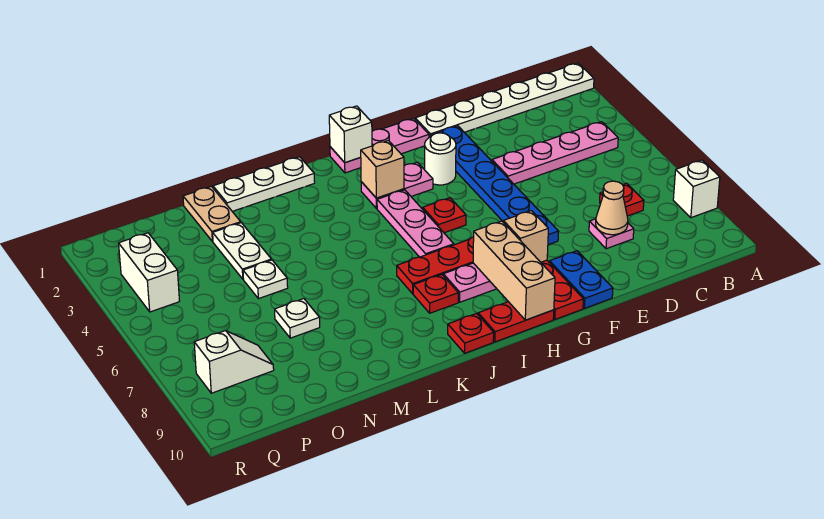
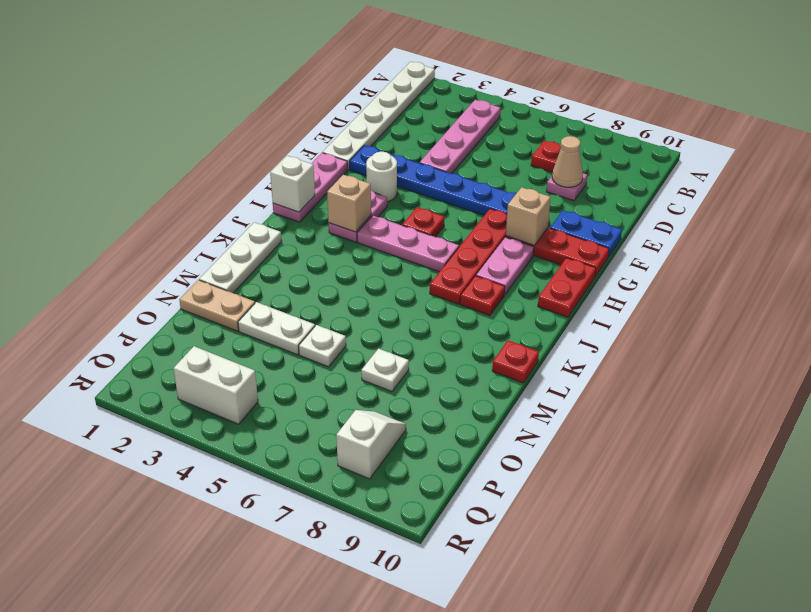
white 1x1 brick [673,160,720,218] -> none
tan 1x3 brick [473,221,555,320] -> none
red 1x1 plate [448,313,494,353] -> red 1x1 plate moved to [492,340,539,383]

